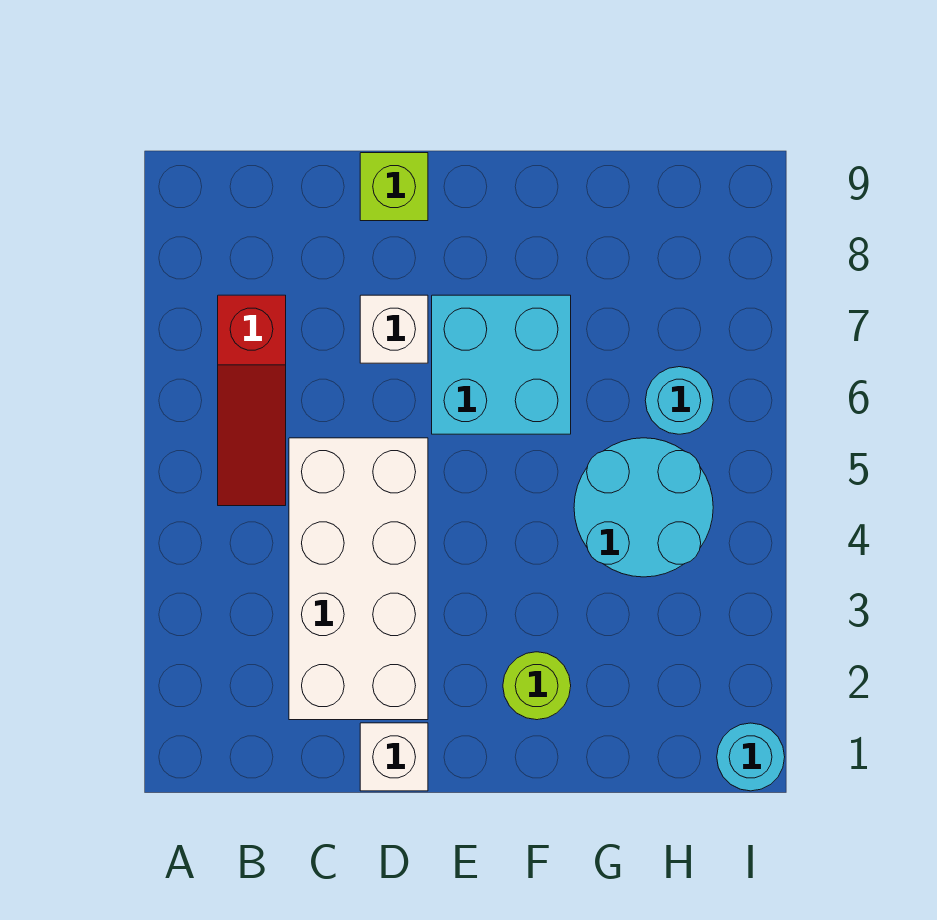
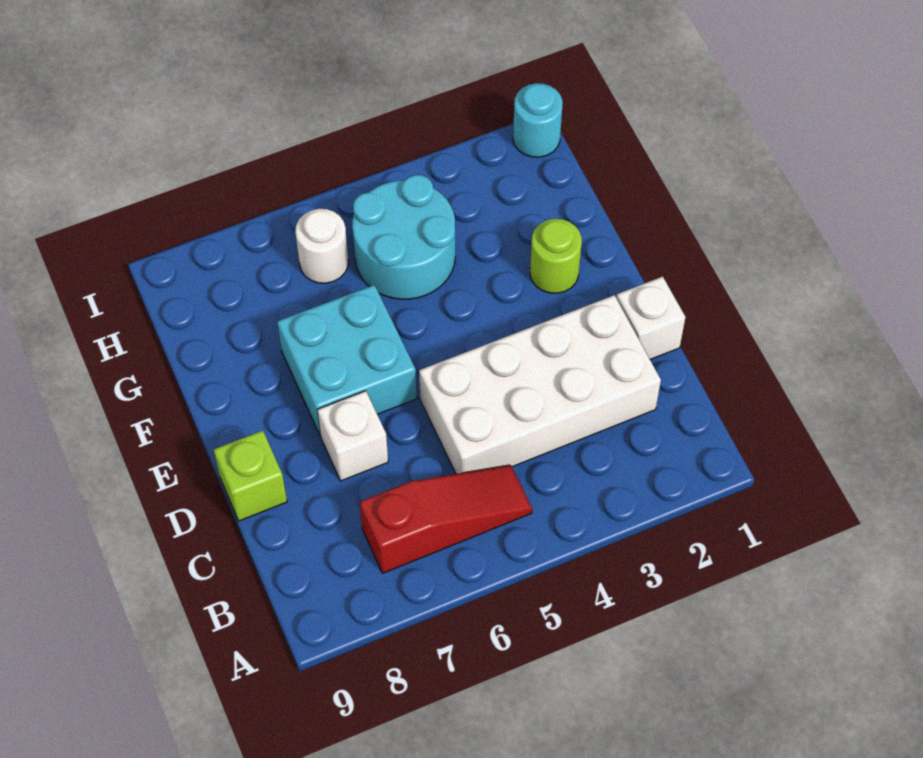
cyan 1x1 round brick [645,367,713,434] -> white 1x1 round brick [295,209,349,283]

